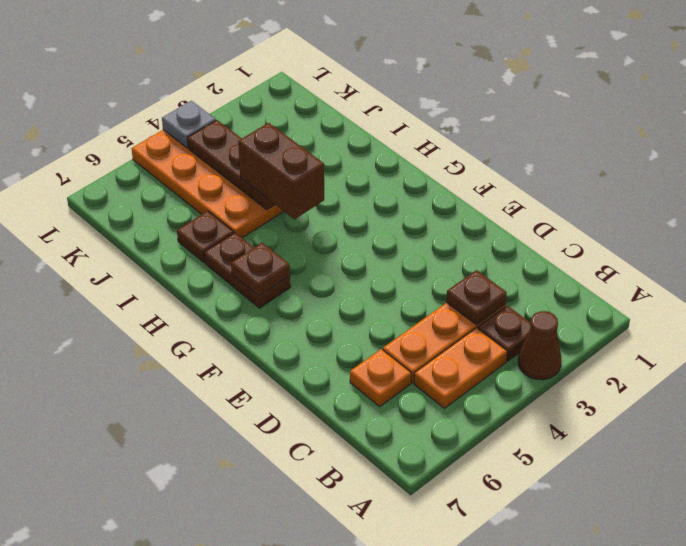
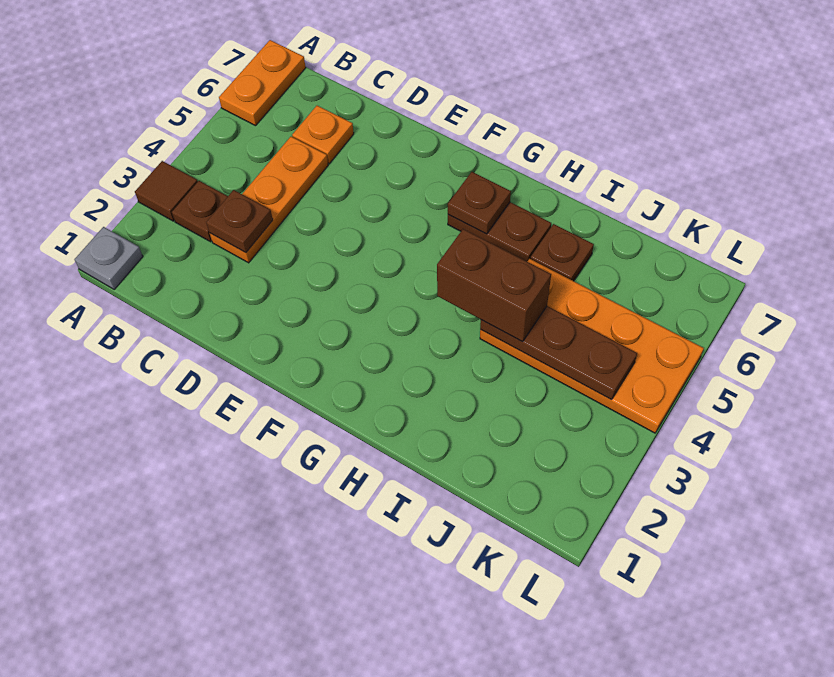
brown 1x1 cone [518,311,561,380] -> brown 1x1 tile [135,161,198,221]
orange 1x2 plate [414,328,507,408] -> orange 1x2 plate moved to [219,40,306,126]
grey 1x1 plate [162,101,216,148] -> grey 1x1 plate moved to [75,227,143,290]

